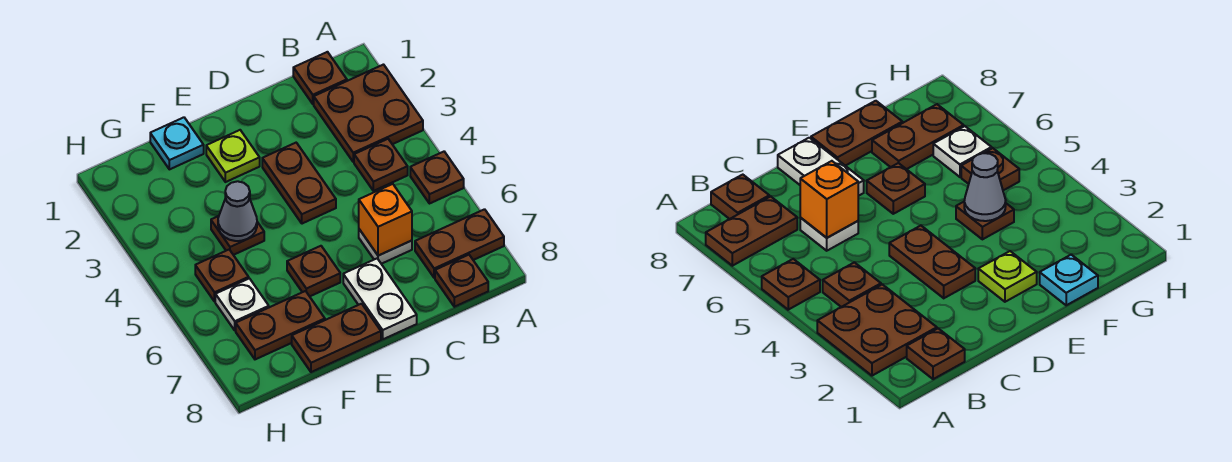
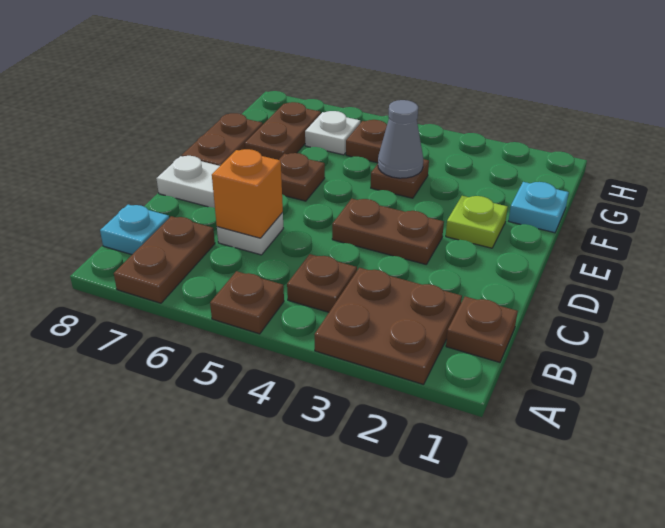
brown 1x1 plate [435,255,488,307] -> cyan 1x1 plate [100,205,169,255]

